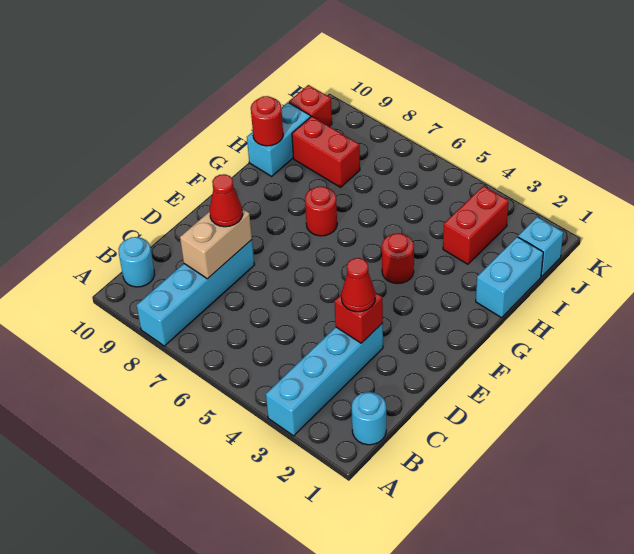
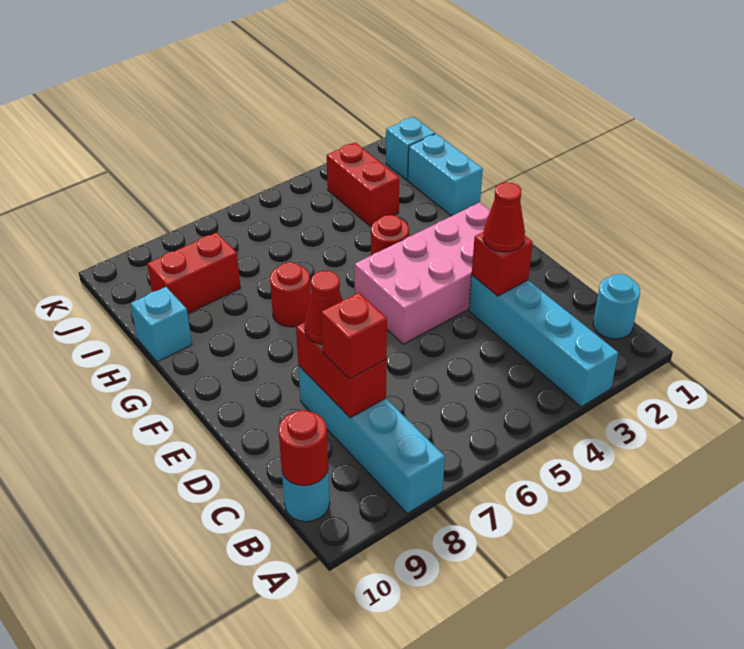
tan 1x2 brick [180,208,252,279] -> red 1x2 brick [296,323,386,418]
none -> pink 2x4 brick [355,203,490,344]
cyan 1x2 brick [247,102,311,176] -> cyan 1x1 brick [131,287,192,362]
red 1x1 round brick [251,96,283,146] -> red 1x1 round brick moved to [278,410,328,486]
red 1x1 brick [289,85,332,126] -> red 1x1 brick moved to [321,293,387,379]

